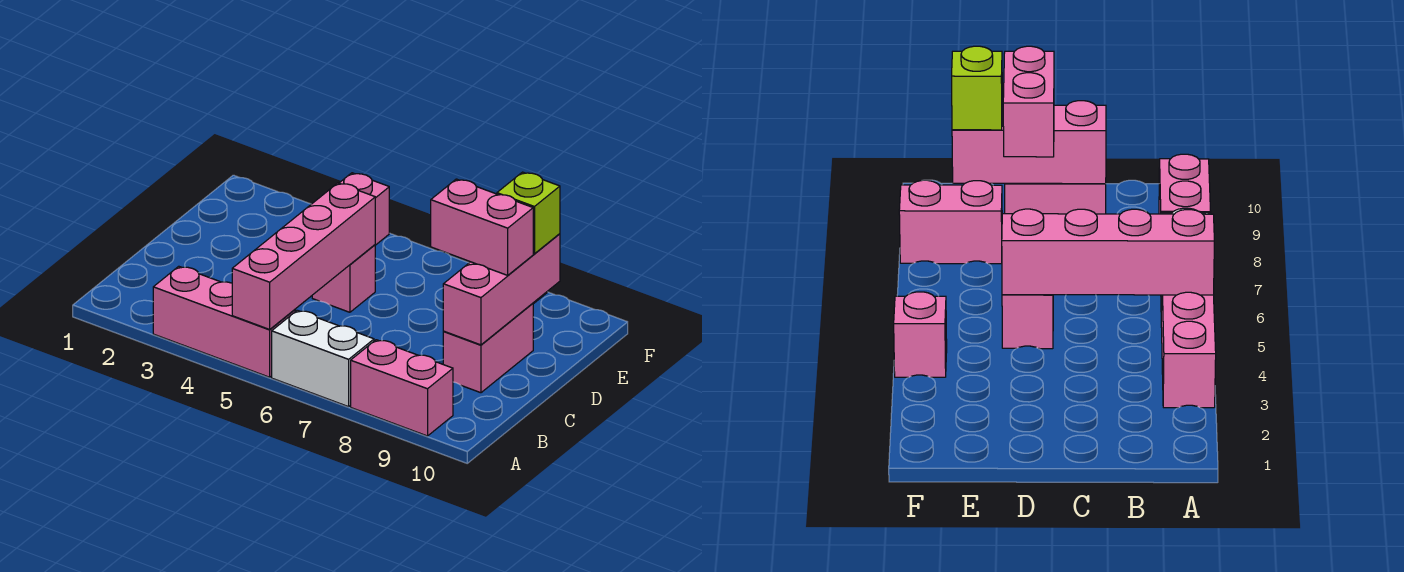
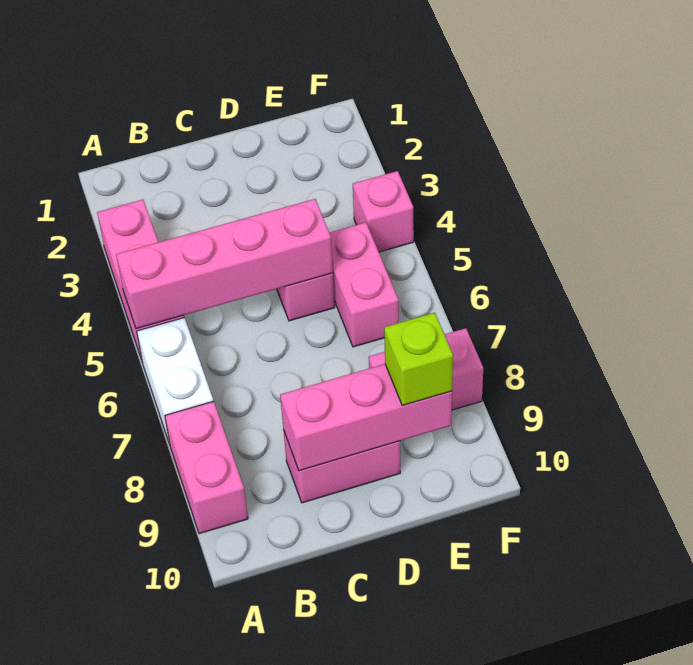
pink 1x2 brick [431,179,533,275] -> pink 1x2 brick moved to [330,222,399,347]

